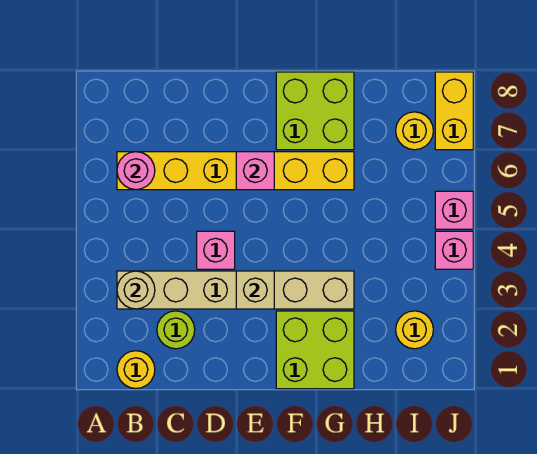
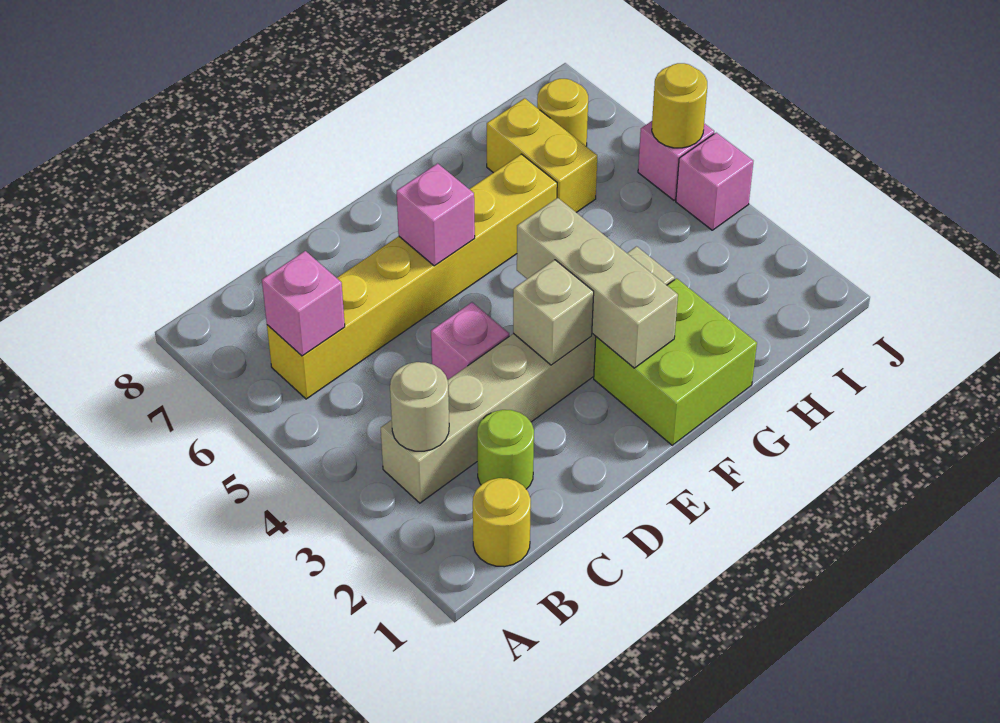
pink 1x1 round brick [117,152,155,190] -> pink 1x1 brick [262,251,345,356]
none -> tan 1x3 brick [517,198,678,368]
lime 2x2 brick [276,72,354,150] -> none
yellow 1x1 round brick [396,311,433,349] -> yellow 1x1 round brick moved to [652,63,707,148]
yellow 1x2 brick [435,72,473,150] -> yellow 1x2 brick moved to [487,98,597,212]

